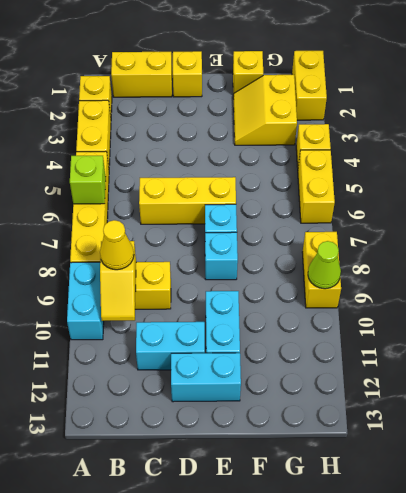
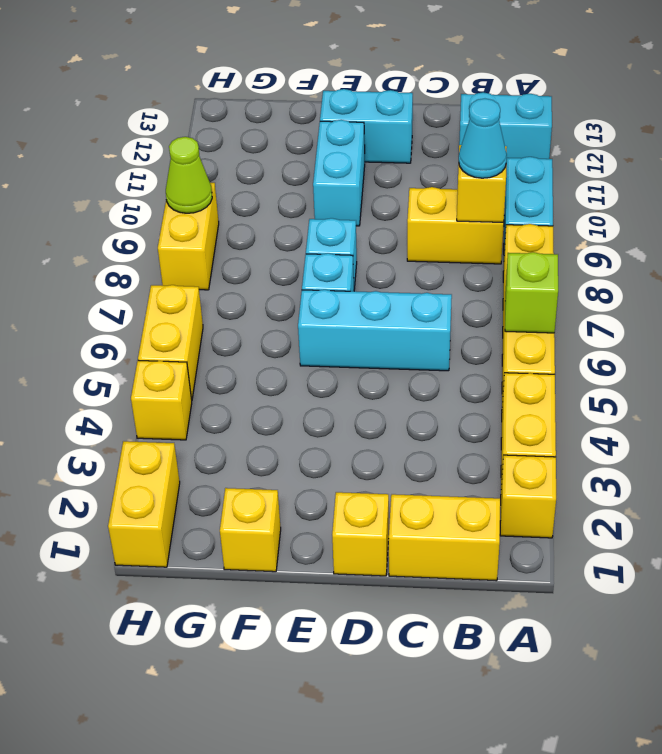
yellow 1x1 cone [100,220,134,270] -> cyan 1x1 cone [459,99,507,178]
yellow 1x3 brick [139,177,236,224] -> cyan 1x3 brick [298,290,452,371]
cyan 1x2 brick [136,322,205,370] -> cyan 1x2 brick moved to [459,92,552,162]
yellow 2x2 slope [233,75,297,145] -> none

